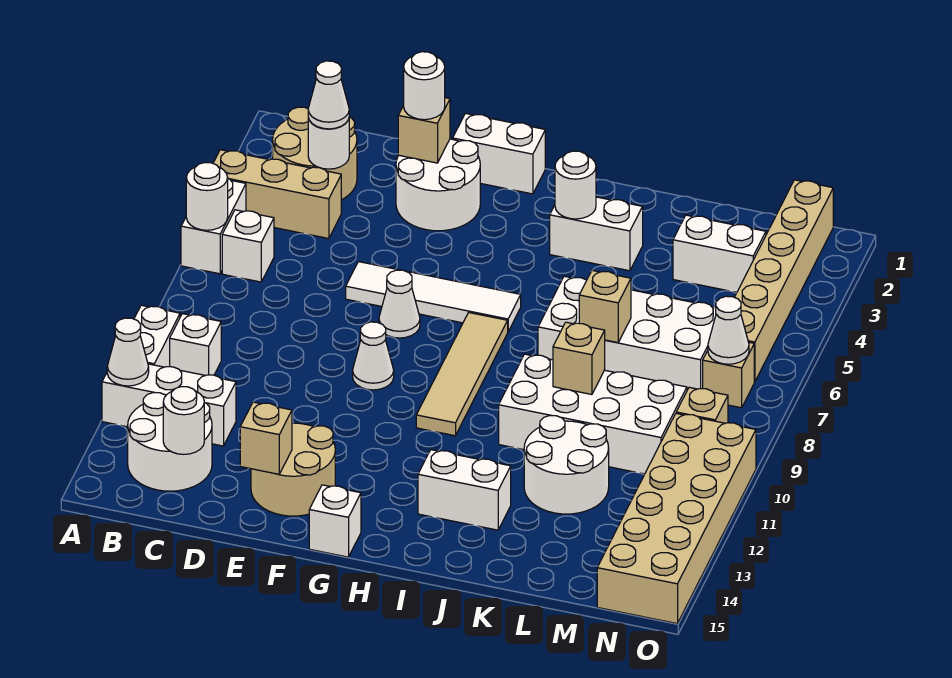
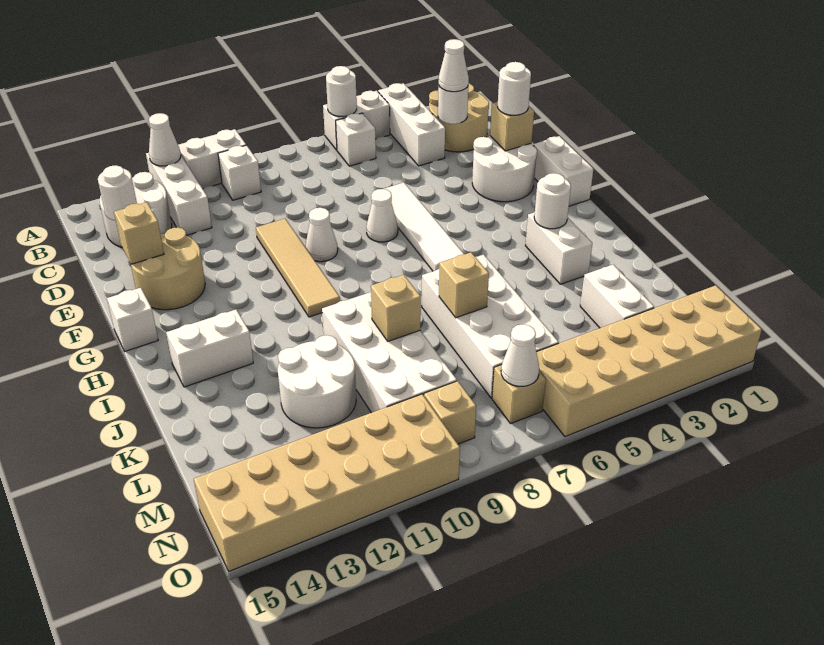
tan 1x3 brick [213,150,341,239] -> white 1x3 brick [378,83,445,166]
tan 1x4 tile [416,313,508,436] -> tan 1x4 tile turned to [256,219,340,317]
white 1x2 brick [418,450,511,530] -> white 1x2 brick turned to [166,310,253,387]
tan 1x6 brick [735,180,833,382] -> tan 2x6 brick [537,285,762,437]

